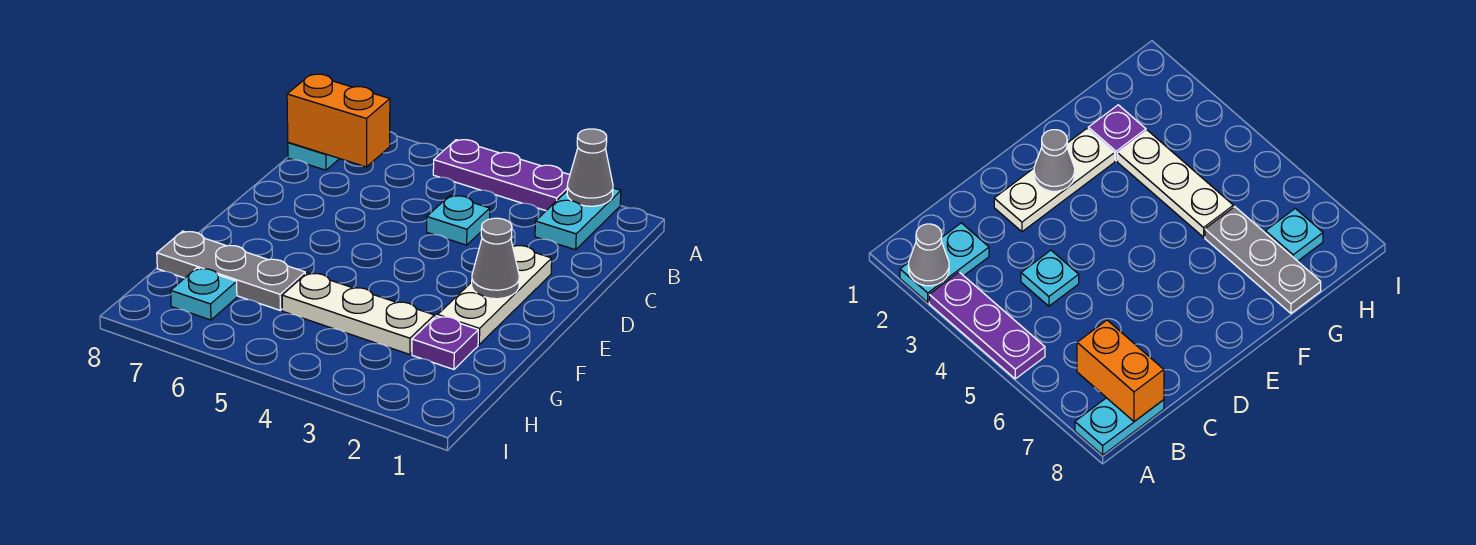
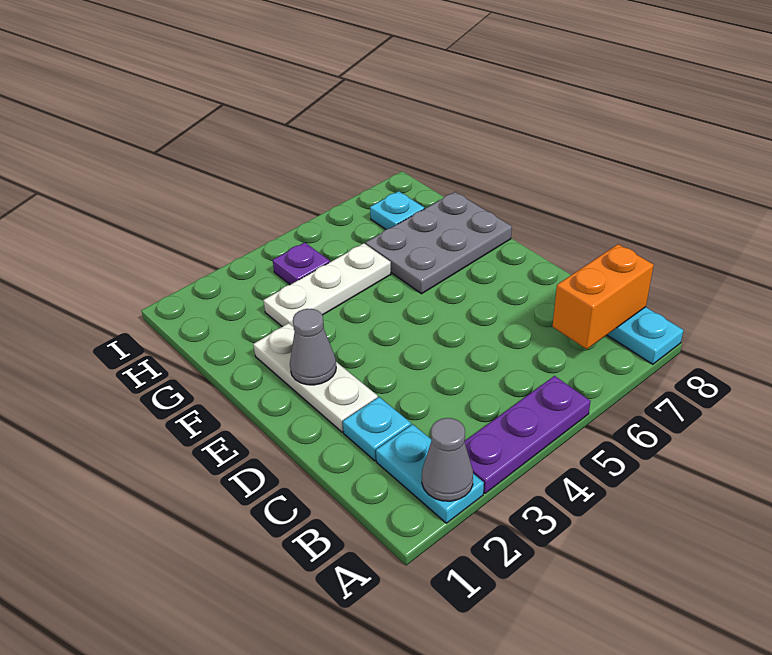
cyan 1x1 plate [427,196,490,245] -> cyan 1x1 plate moved to [343,397,411,461]
purple 1x1 plate [412,316,478,369] -> purple 1x1 plate moved to [273,242,330,285]
grey 1x3 plate [157,231,305,310] -> grey 2x3 plate [366,192,512,294]

